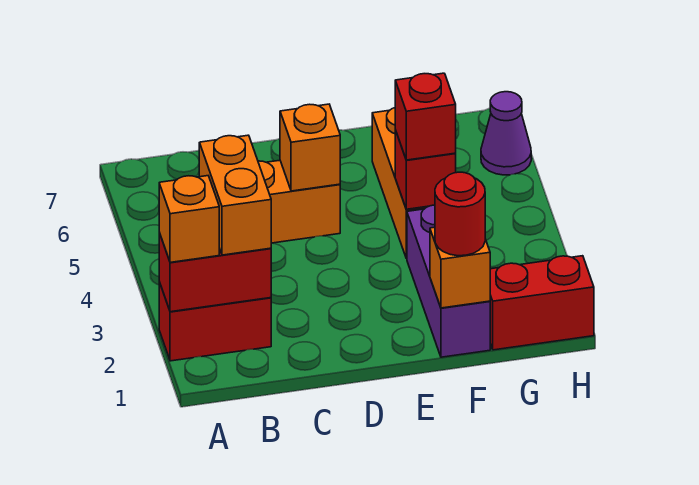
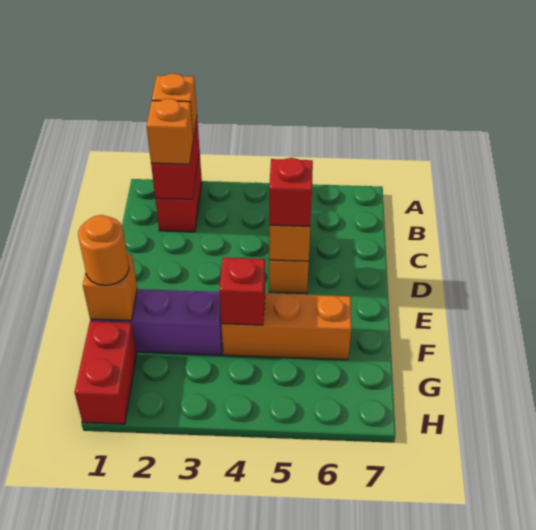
orange 1x2 brick [199,135,271,255] -> orange 1x1 brick [147,99,193,164]
red 1x1 round brick [435,172,485,256] -> orange 1x1 round brick [78,215,129,285]
red 1x1 brick [395,73,456,160] -> red 1x1 brick moved to [269,158,313,226]
purple 1x1 cone [481,92,531,175] -> none

